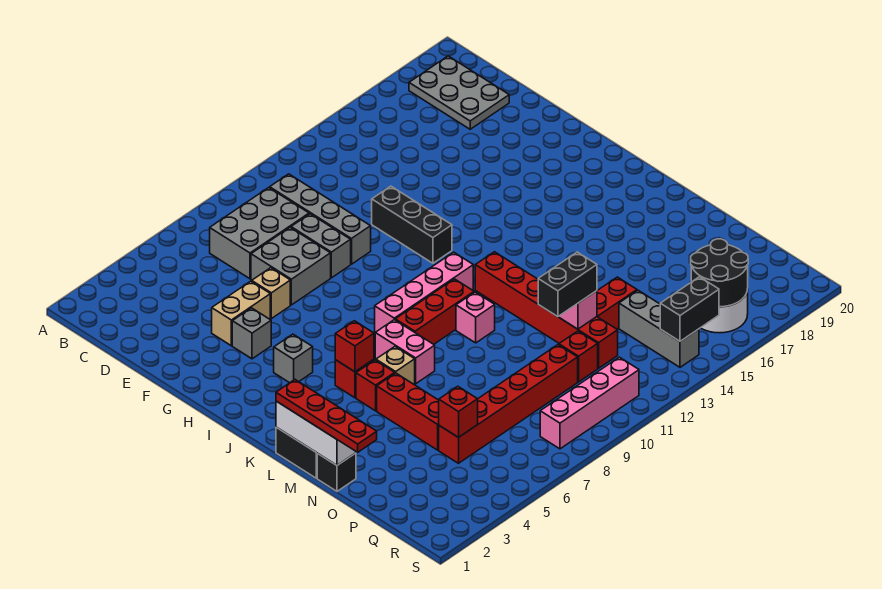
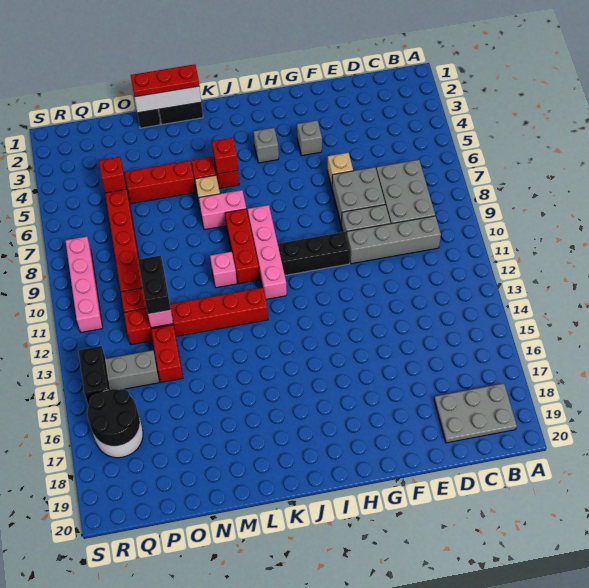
tan 1x2 brick [212,281,270,346] -> none
black 1x3 brick [372,186,452,263] -> black 1x3 brick moved to [279,232,350,275]
red 1x4 plate [276,380,377,452] -> red 1x3 plate [131,64,199,97]

